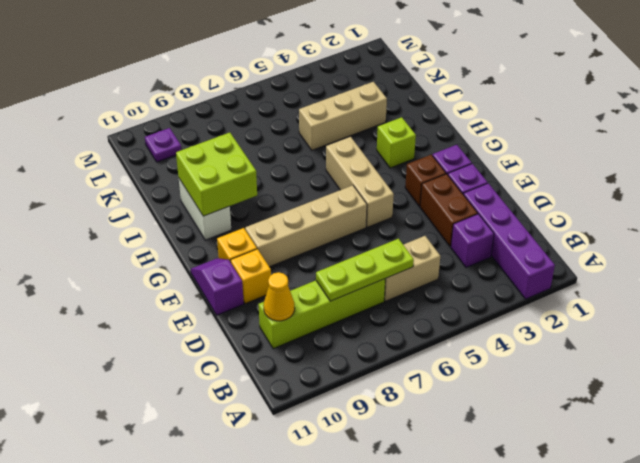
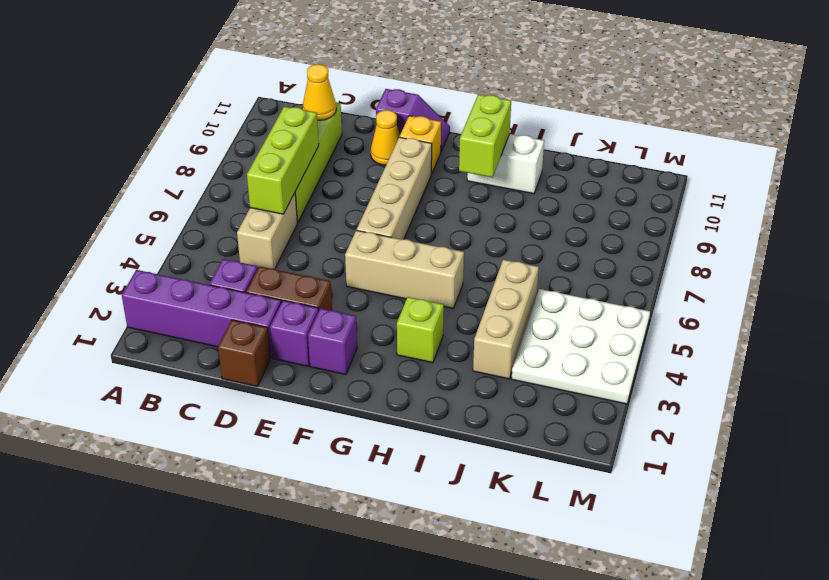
lime 1x3 plate [316,239,414,301] -> lime 1x3 brick [247,107,319,214]
yellow 1x1 brick [231,249,271,304] -> yellow 1x1 cone [371,110,400,165]
brown 1x1 brick [405,155,446,206] -> brown 1x1 brick moved to [218,320,270,387]
lime 2x2 brick [176,133,257,216] -> lime 1x2 brick [459,95,511,177]
none -> white 3x3 plate [512,289,650,404]
purple 1x1 plate [145,128,181,162] -> none

